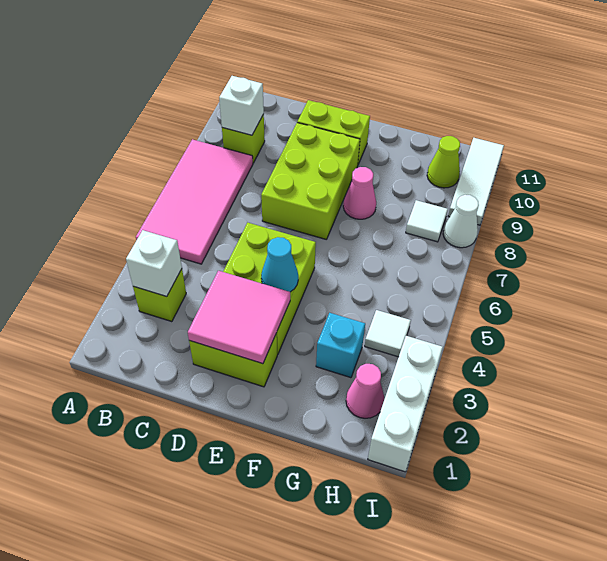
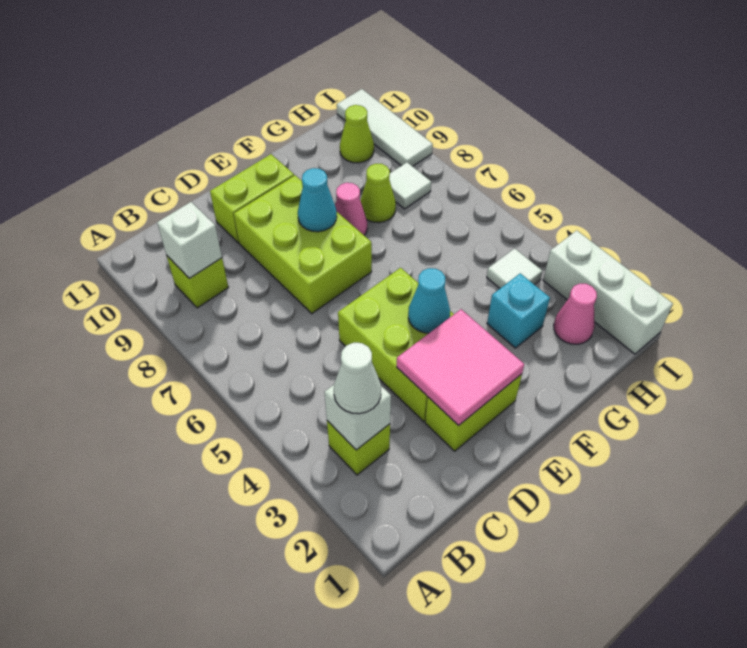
pink 2x4 tile [136,139,253,264] -> none
none -> cyan 1x1 cone [298,168,337,232]
none -> lime 1x1 cone [360,164,396,223]
white 1x1 cone [443,195,479,248] -> white 1x1 cone moved to [334,343,381,414]

